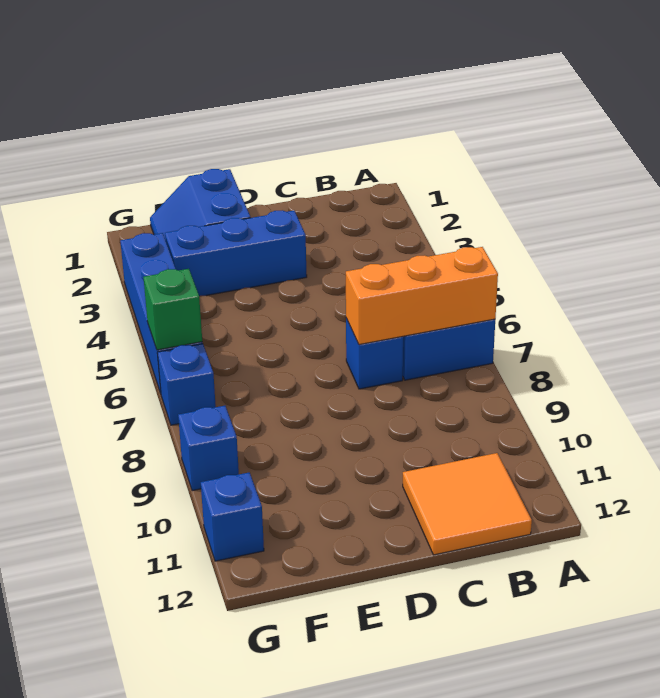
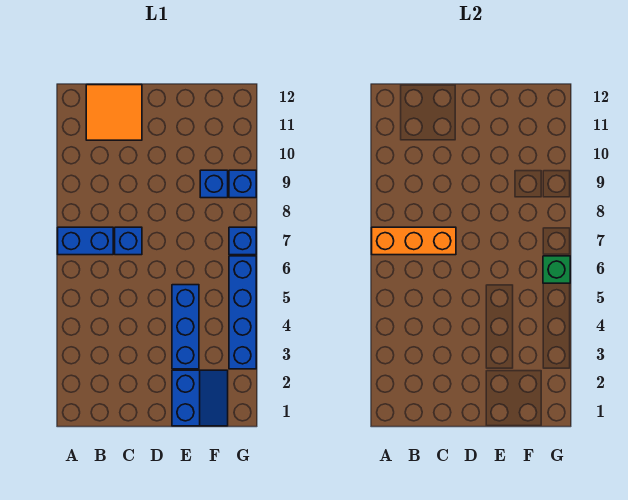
blue 1x3 brick [165,210,307,296] -> blue 1x3 brick turned to [172,285,199,369]
blue 1x1 brick [201,472,264,561] -> blue 1x1 brick moved to [200,170,228,198]

